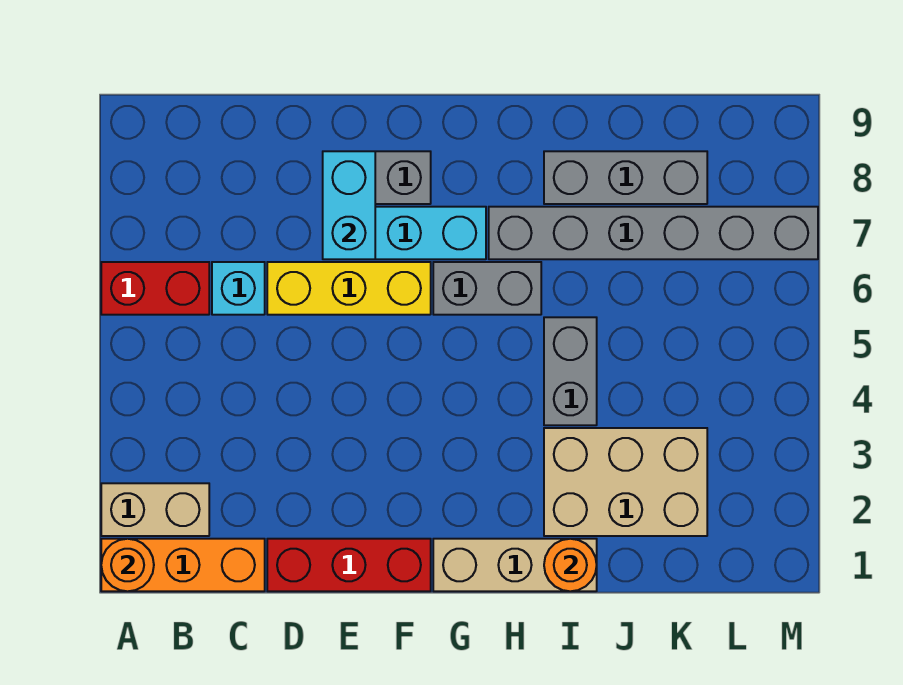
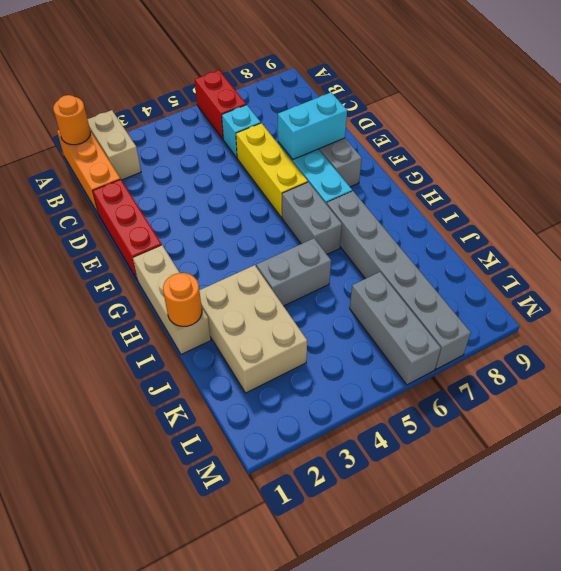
grey 1x3 brick [544,151,707,204] -> grey 1x3 brick moved to [350,272,441,385]

